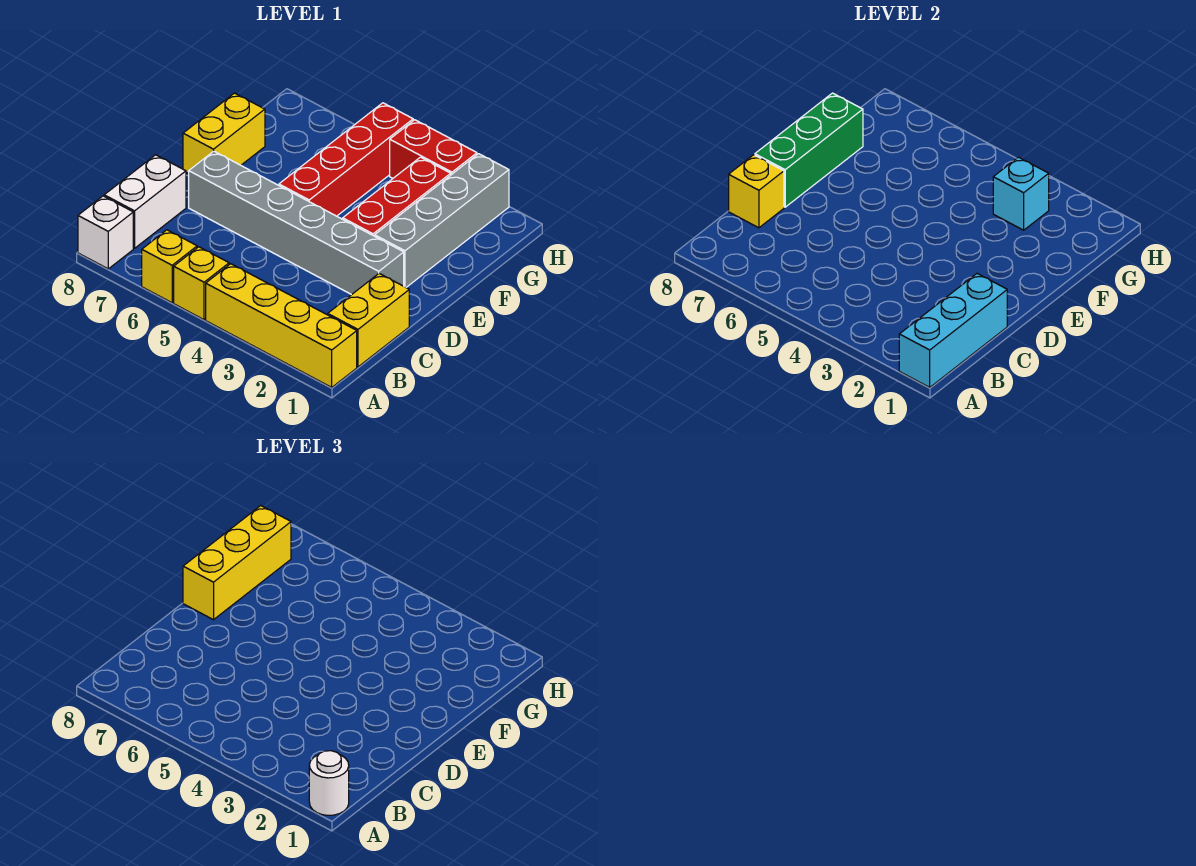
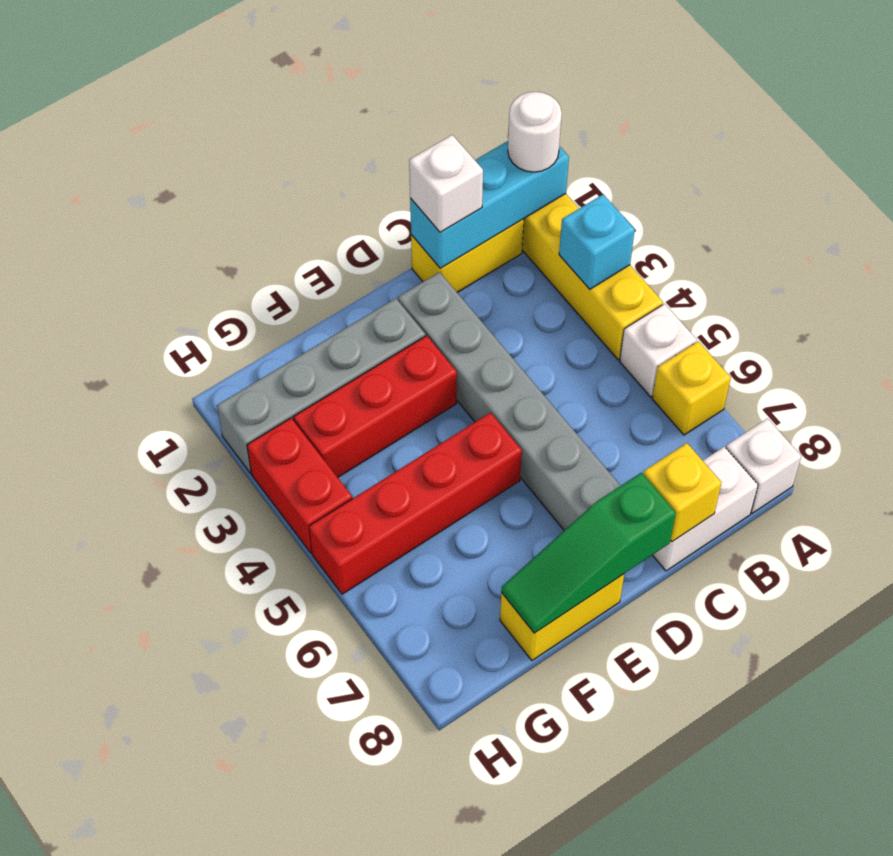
yellow 1x1 brick [174,247,229,320] -> white 1x1 brick [620,304,697,397]
none -> white 1x1 brick [409,135,483,232]
green 1x3 brick [755,93,863,207] -> green 1x3 slope [501,473,676,633]
yellow 1x3 brick [183,506,291,620] -> none
cyan 1x1 brick [993,157,1049,230] -> cyan 1x1 brick moved to [559,195,635,289]

